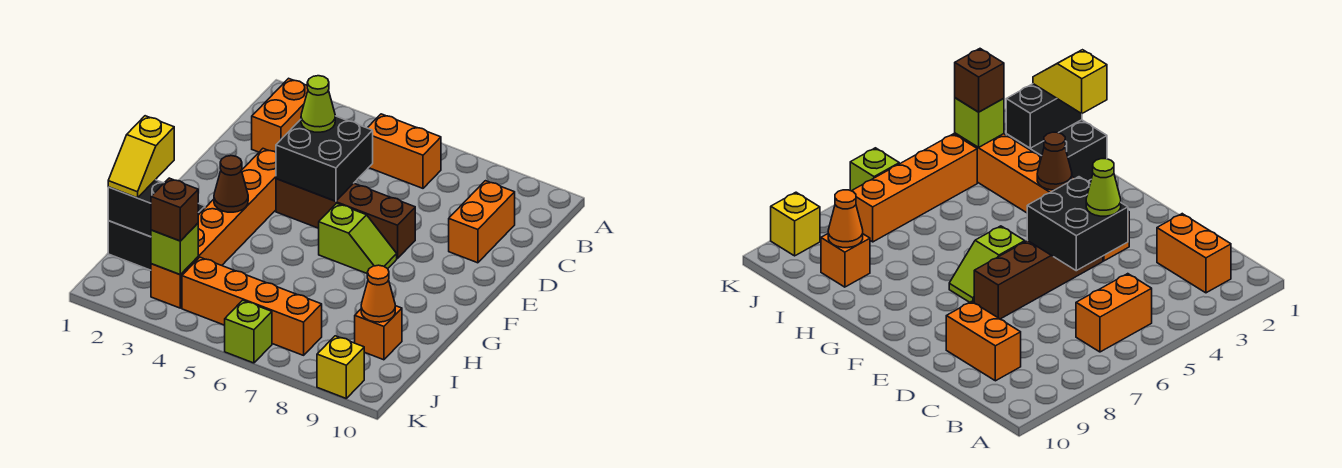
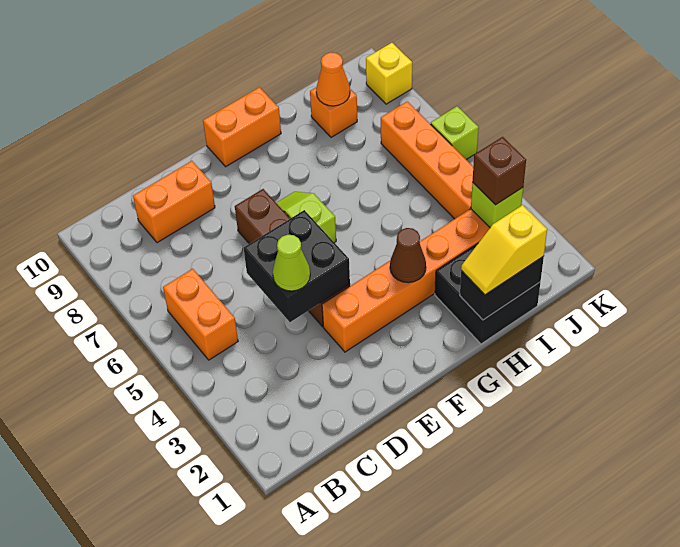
orange 1x2 brick [252,78,308,152] -> orange 1x2 brick moved to [203,87,281,167]
yellow 1x2 slope [108,116,174,198] -> yellow 1x2 slope turned to [461,205,547,295]
black 1x2 brick [108,180,164,237] -> black 1x2 brick turned to [460,256,544,320]

